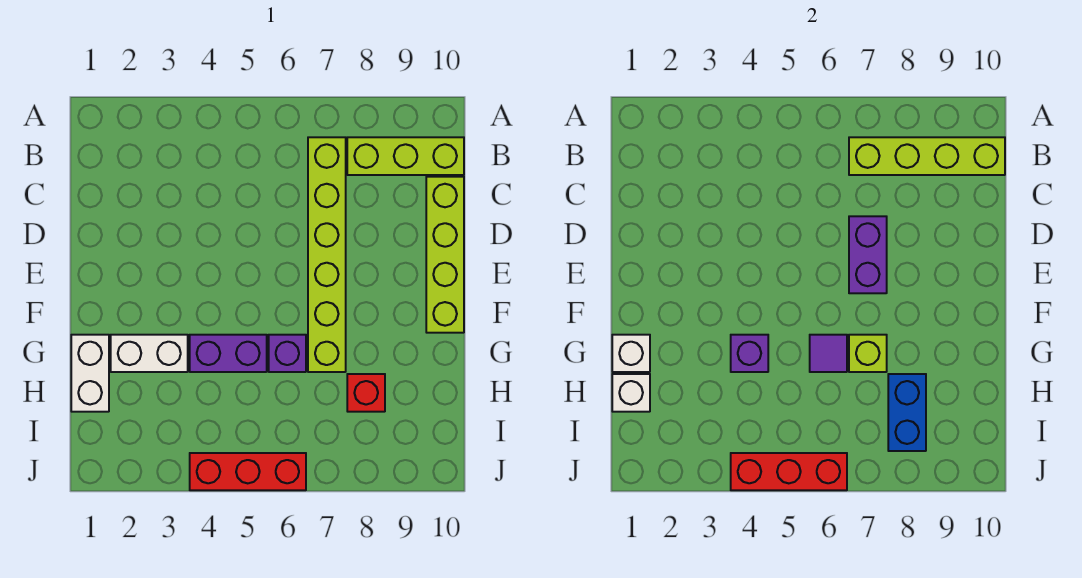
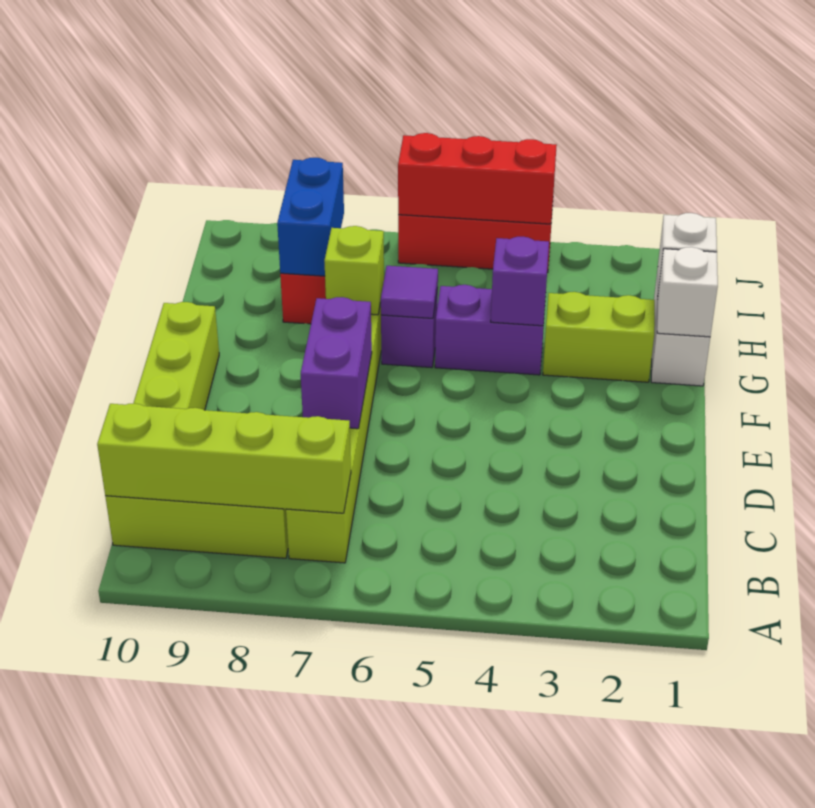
white 1x2 brick [111,335,188,372] -> lime 1x2 brick [543,292,655,382]

